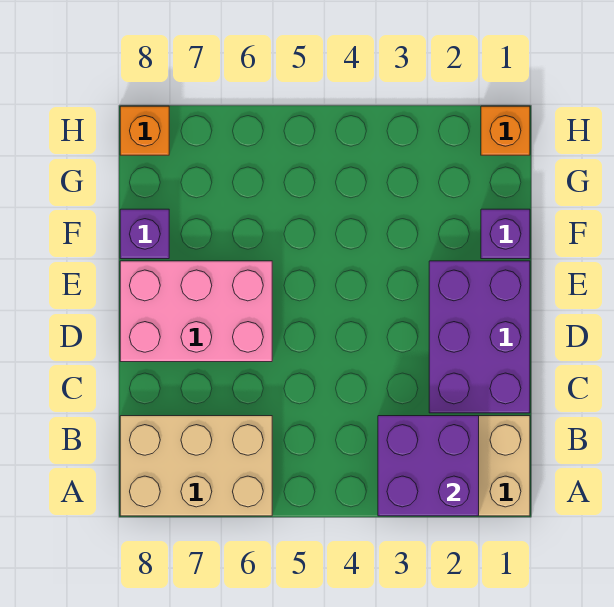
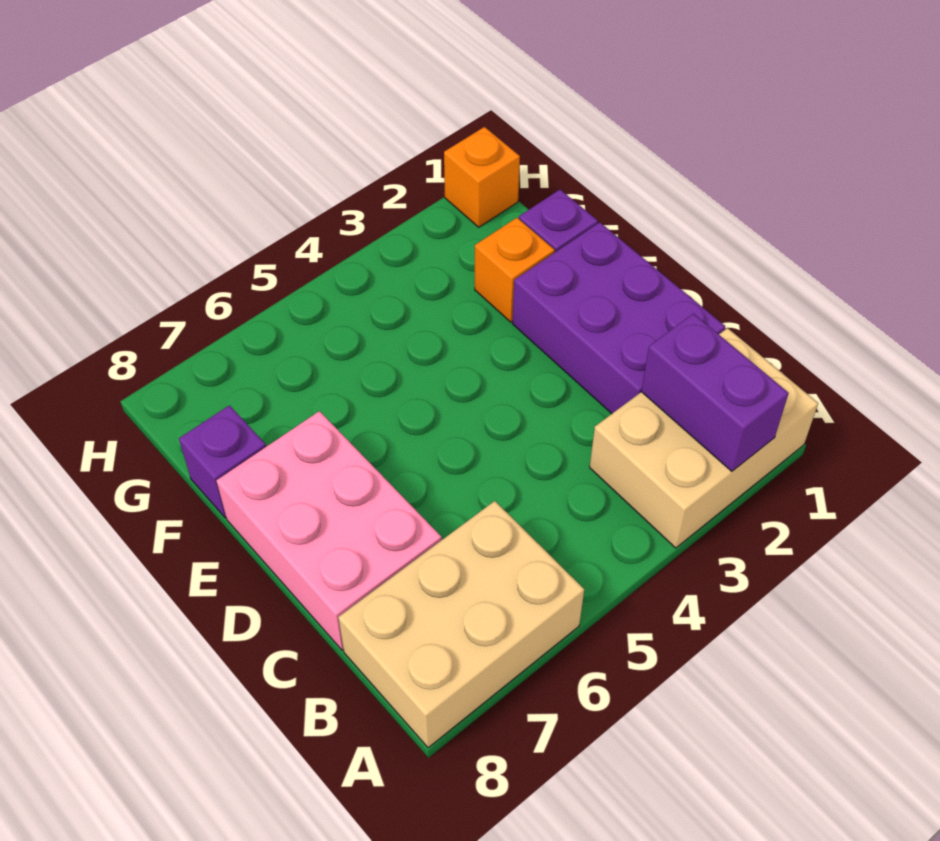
purple 2x2 brick [378,416,479,516] -> purple 1x2 brick [641,314,789,471]
pink 2x3 brick [120,261,272,362] -> pink 2x3 brick turned to [216,411,442,650]
orange 1x1 brick [120,106,169,155] -> orange 1x1 brick moved to [475,218,555,322]

